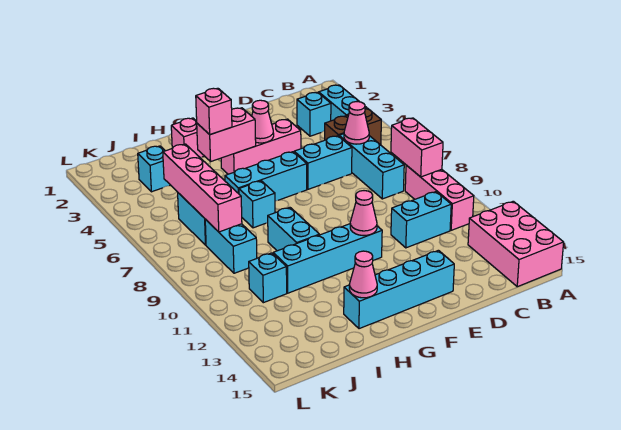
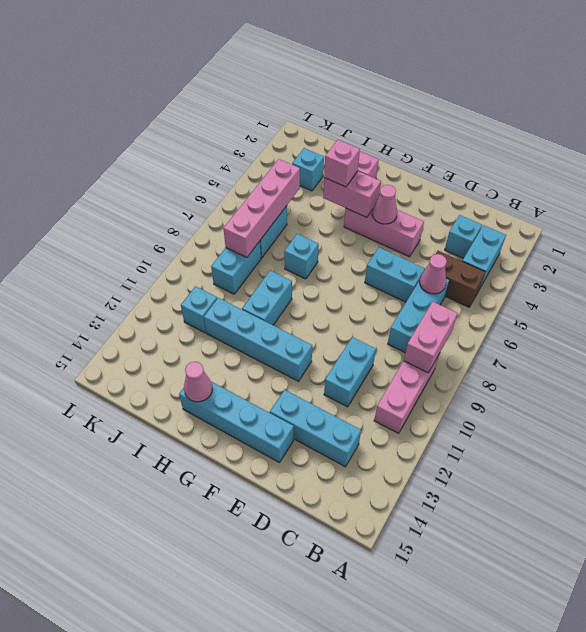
pink 2x3 brick [468,201,564,287] -> none
cyan 1x2 brick [391,192,451,248] -> cyan 1x2 brick turned to [324,337,376,407]
cyan 1x3 brick [225,152,307,201] -> cyan 1x3 brick moved to [270,390,361,467]
pink 1x1 cone [350,191,377,236] -> none

